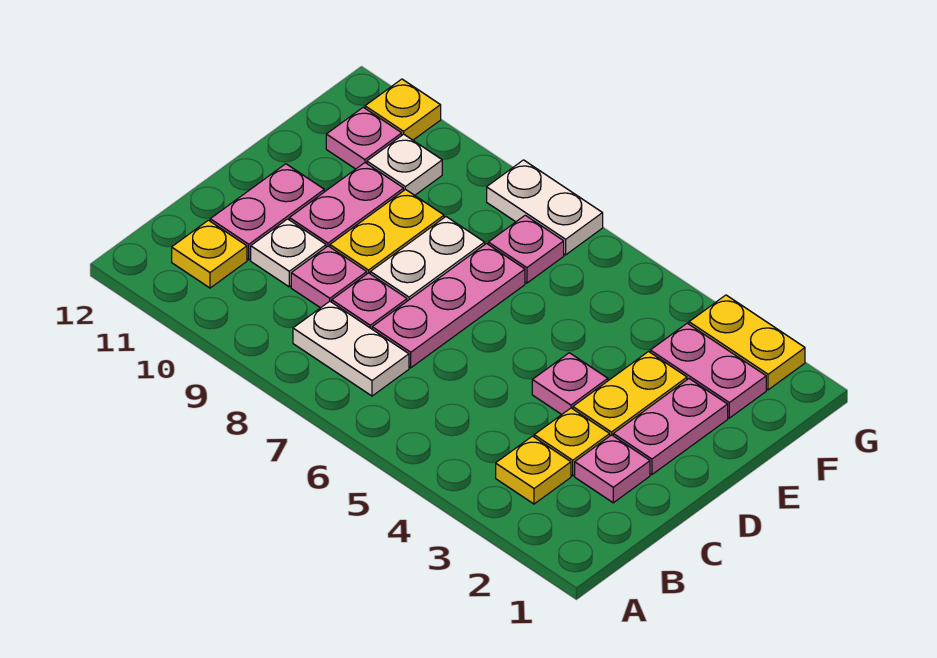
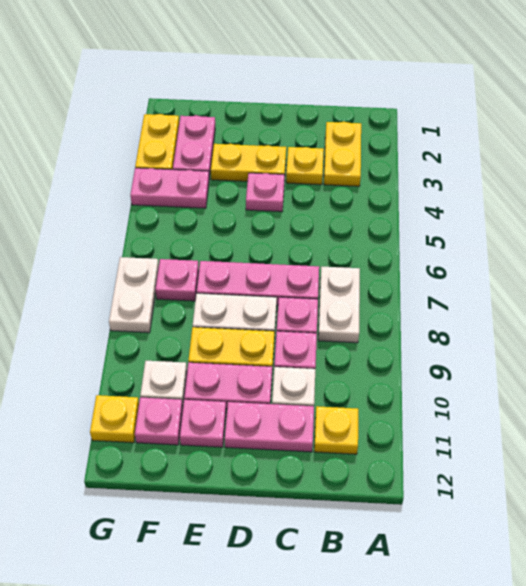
yellow 1x1 plate [496,436,571,504] -> yellow 1x2 plate [324,122,361,186]
pink 1x1 plate [575,435,650,503] -> pink 1x1 plate moved to [180,400,226,447]
pink 1x2 plate [613,379,728,474] -> pink 1x2 plate moved to [130,168,209,208]

